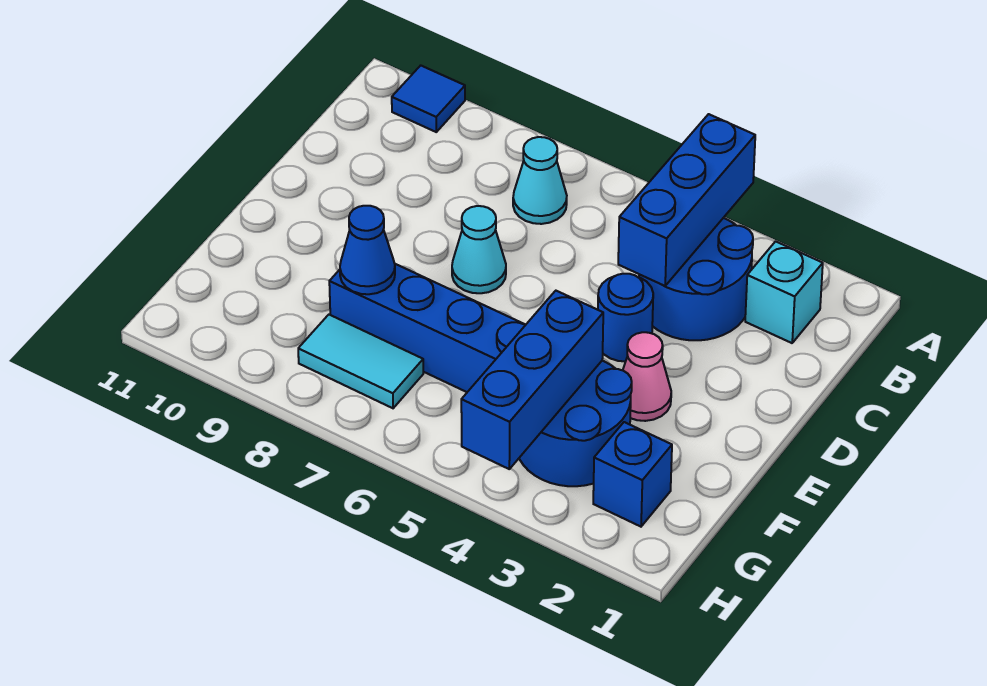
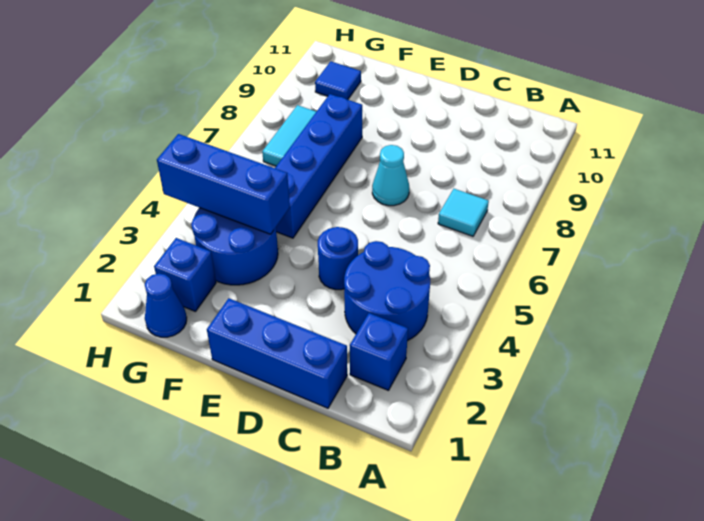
blue 1x3 brick [618,114,755,286] -> blue 1x3 brick moved to [207,298,347,408]
blue 1x1 tile [392,65,465,132] -> blue 1x1 tile moved to [315,61,361,100]
cyan 1x1 brick [745,241,823,343] -> blue 1x1 brick [350,313,408,391]
cyan 1x1 cone [513,137,567,224] -> cyan 1x1 tile [438,189,489,236]
pink 1x1 cone [623,332,671,421] -> none
blue 1x1 cone [340,206,395,294] -> blue 1x1 cone moved to [145,274,187,337]

